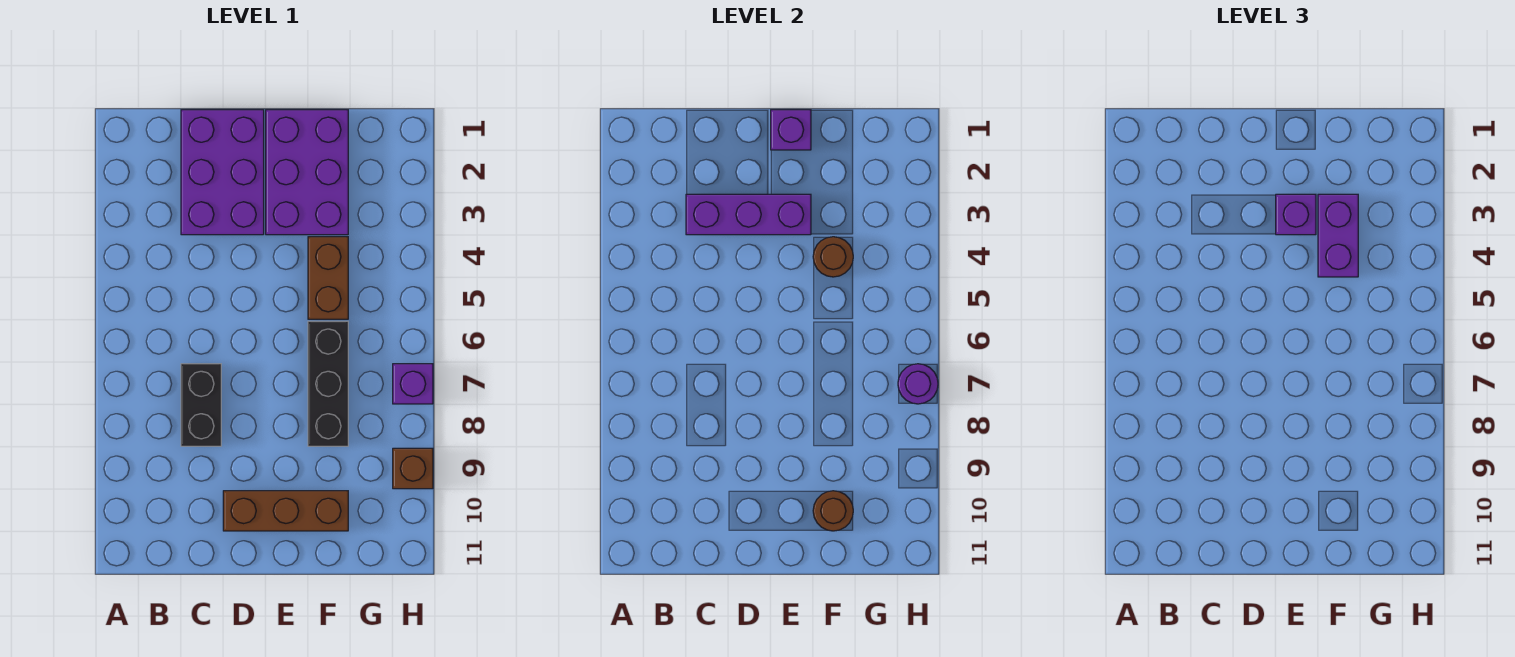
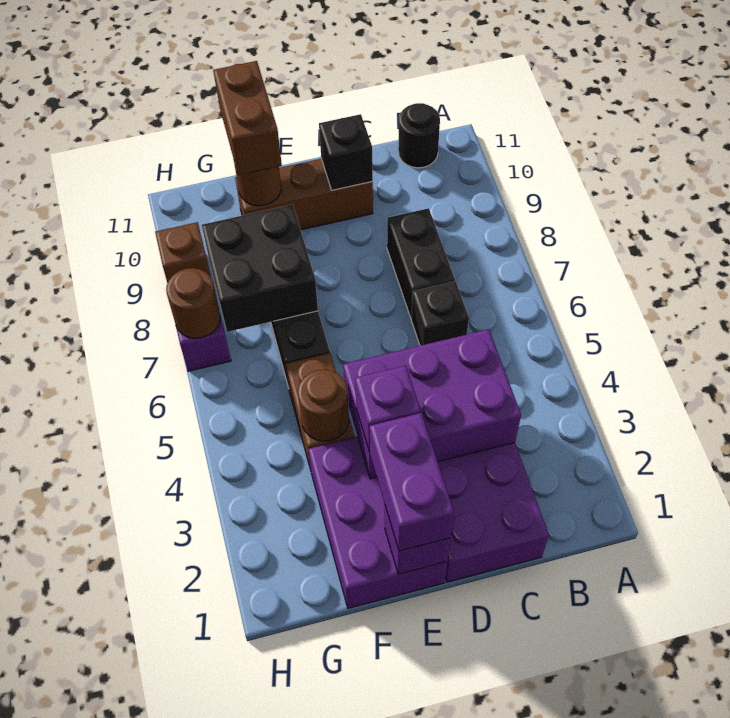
none -> black 1x1 round brick [398,103,440,168]
purple 1x3 brick [686,194,811,235] -> purple 2x3 brick [343,329,521,479]
none -> black 1x1 brick [411,281,469,346]
none -> black 1x1 brick [319,114,373,190]
purple 1x2 brick [1318,194,1358,277] -> purple 1x2 brick moved to [370,413,454,551]
none -> black 2x2 brick [202,204,318,332]
none -> brown 1x2 brick [213,61,282,175]
purple 1x1 round brick [898,364,938,404] -> brown 1x1 round brick [166,268,220,338]

